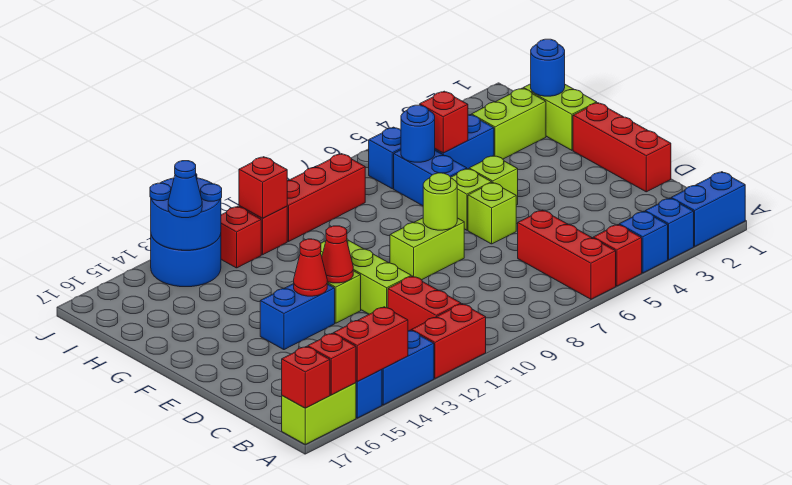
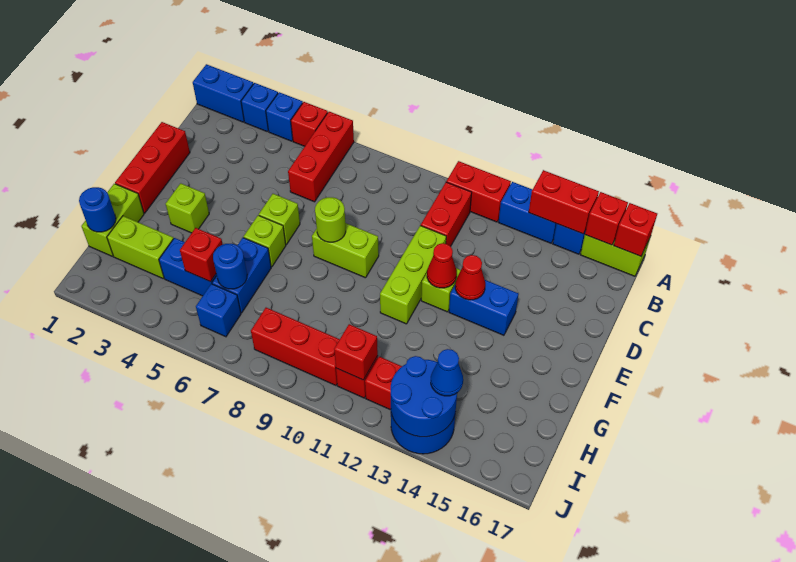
lime 1x1 brick [469,156,518,205] -> lime 1x1 brick moved to [166,183,209,233]

